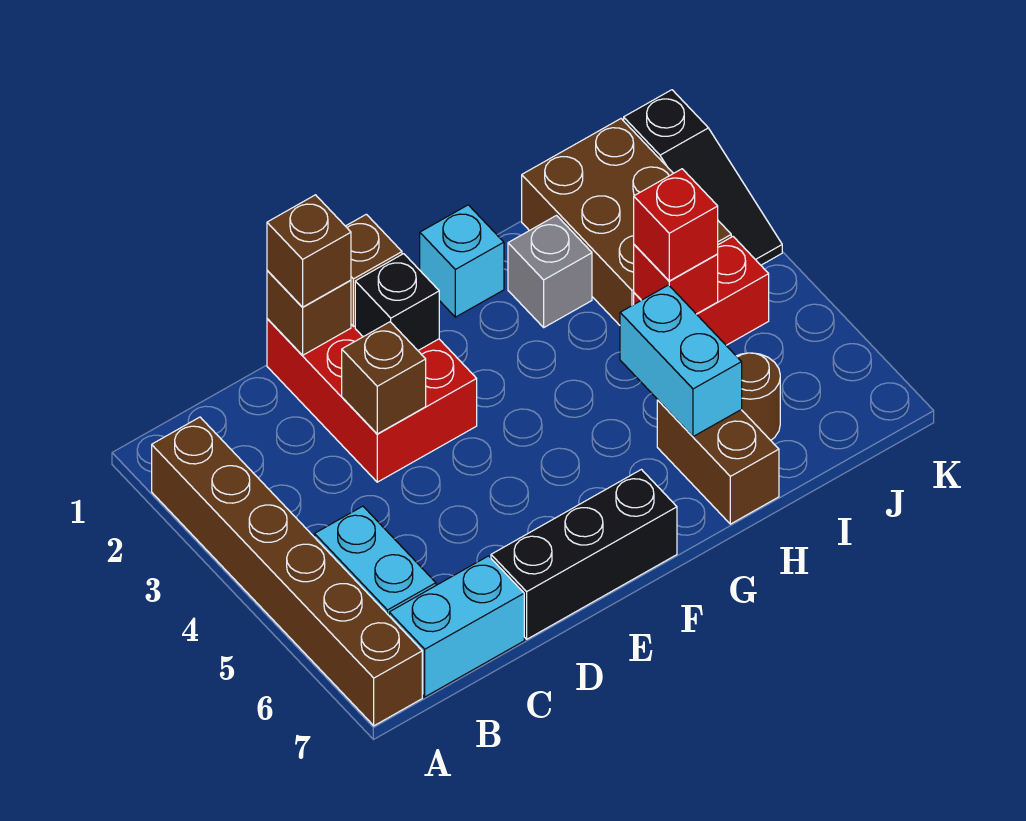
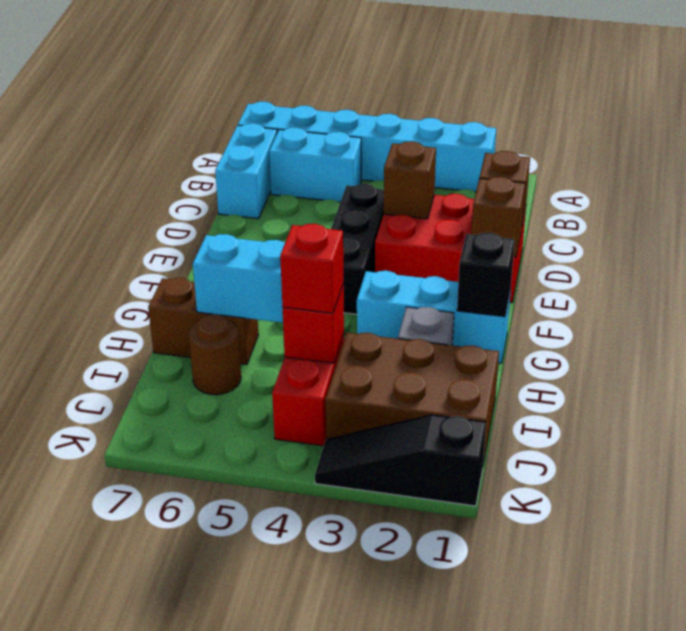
brown 1x6 brick [152,417,422,726] -> cyan 1x6 brick [238,102,496,192]
brown 1x1 brick [267,195,351,307] -> none
black 1x3 brick [491,470,677,639] -> black 1x3 brick moved to [331,184,384,314]
black 1x1 brick [355,254,439,350] -> black 1x1 brick moved to [457,233,515,317]
cyan 1x1 brick [420,205,504,317] -> cyan 1x3 brick [357,271,511,363]

